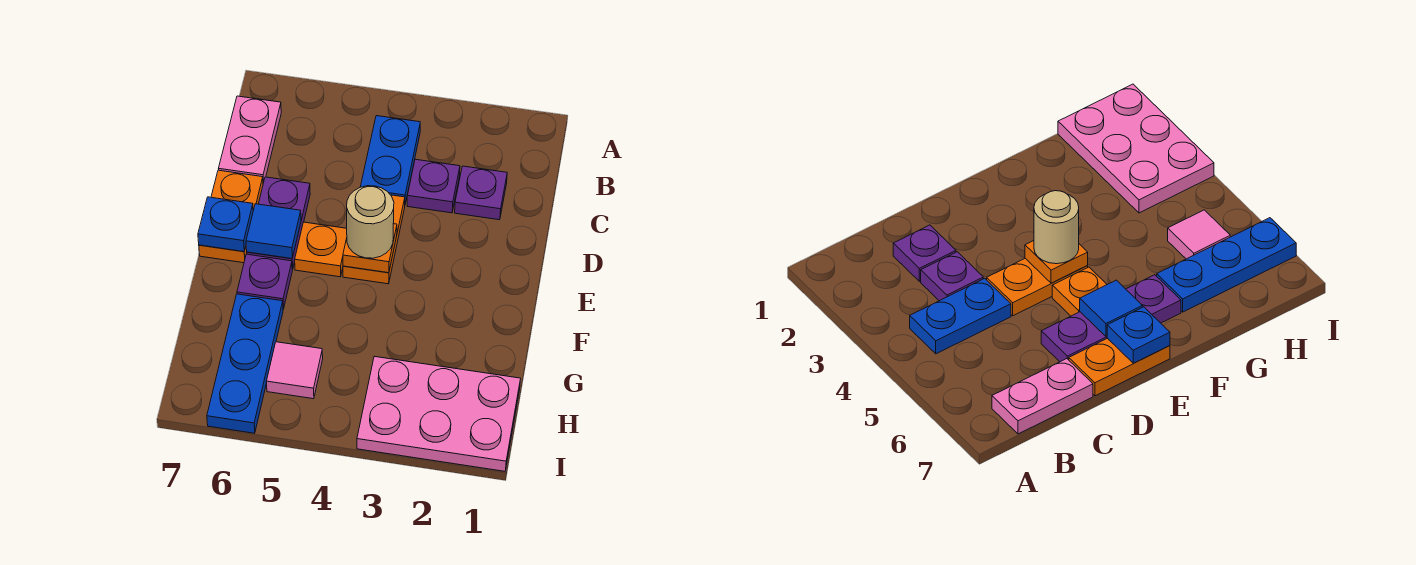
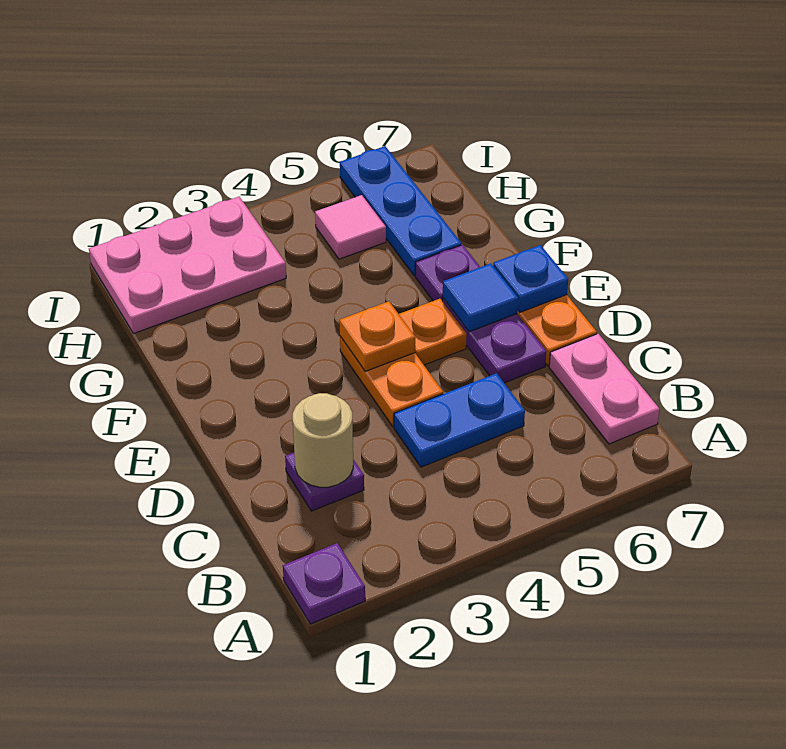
blue 1x2 plate [360,116,420,204] -> blue 1x2 plate turned to [394,373,525,467]
purple 1x1 plate [407,159,460,213] -> purple 1x1 plate moved to [283,543,365,624]
tan 1x1 round brick [347,186,394,258] -> tan 1x1 round brick moved to [293,393,353,487]

